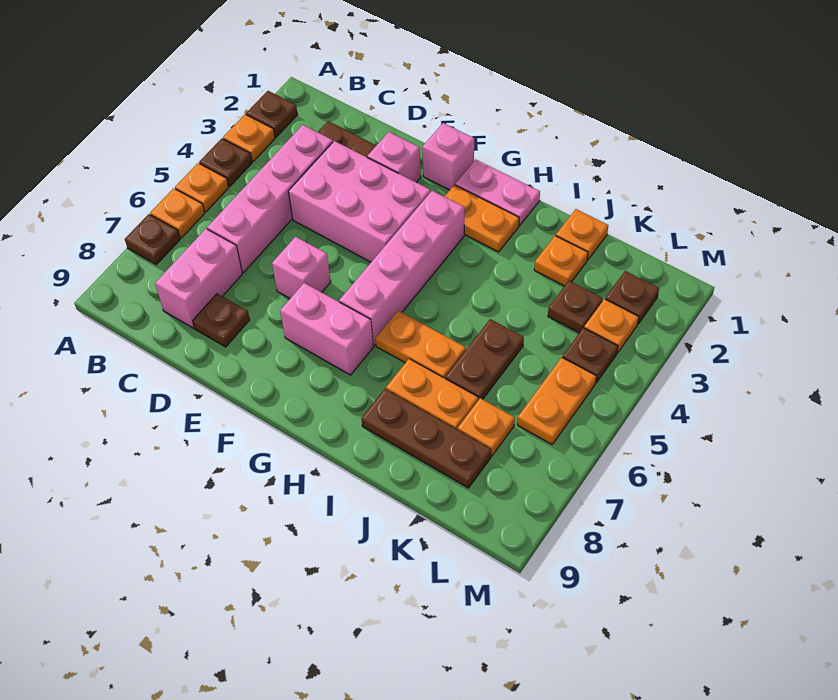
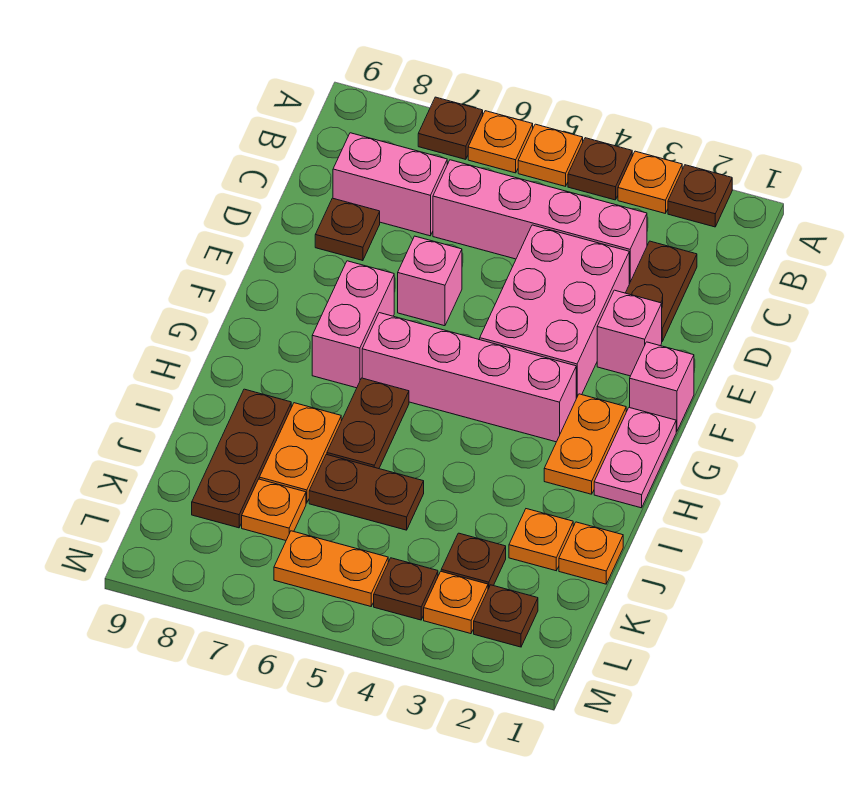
orange 1x2 plate [376,311,466,378] -> brown 1x2 plate [327,378,409,469]

